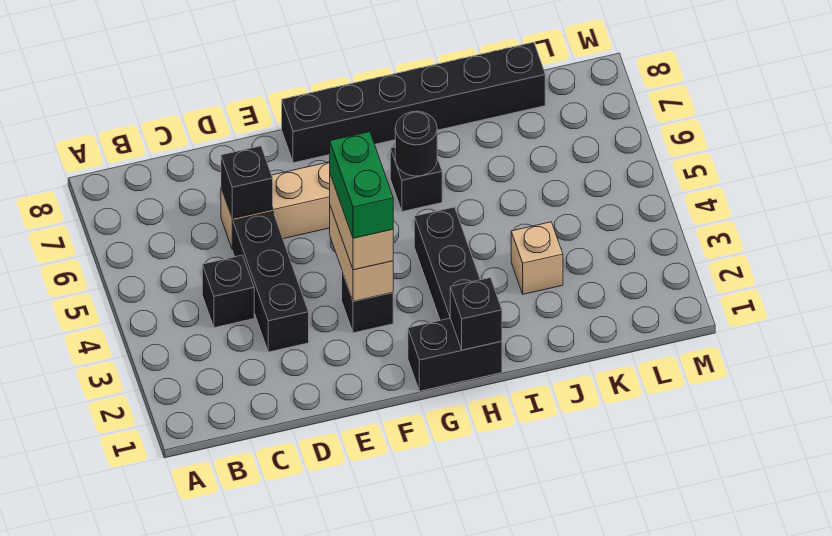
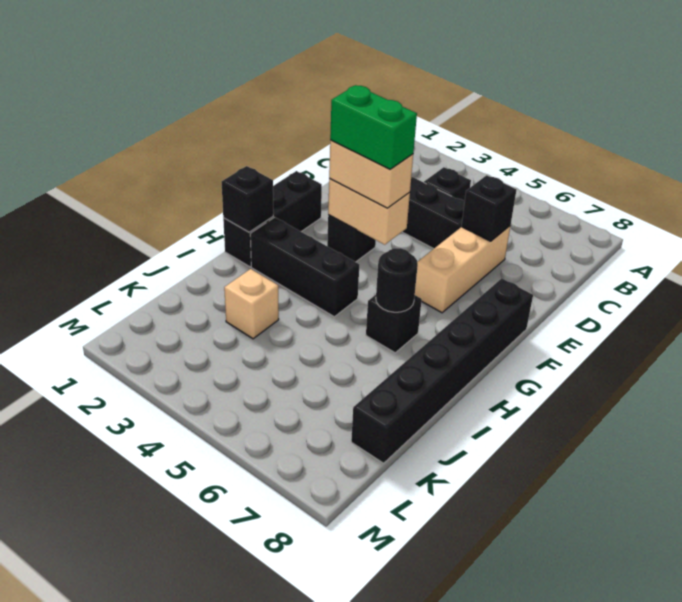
black 1x2 brick [408,318,502,391] -> black 1x3 brick [223,171,322,267]

